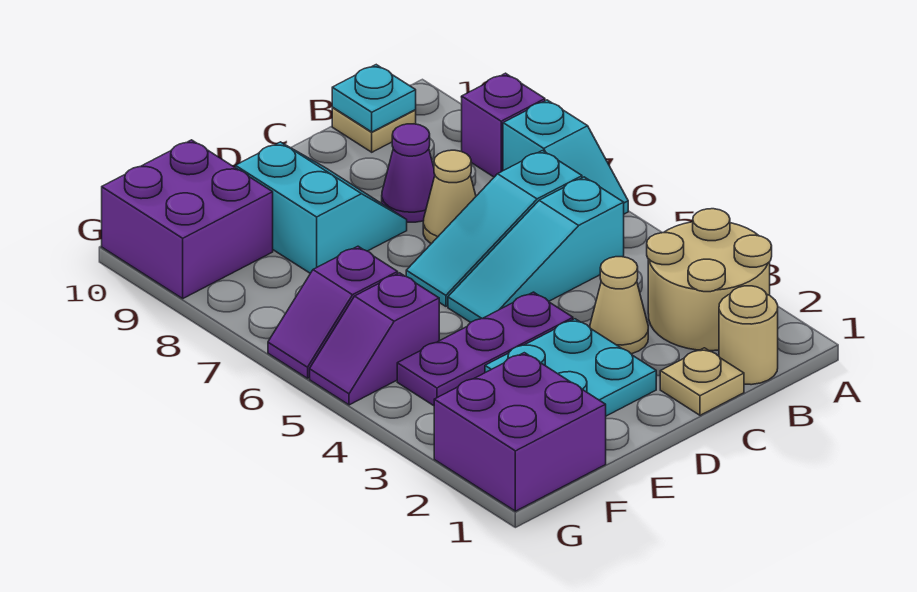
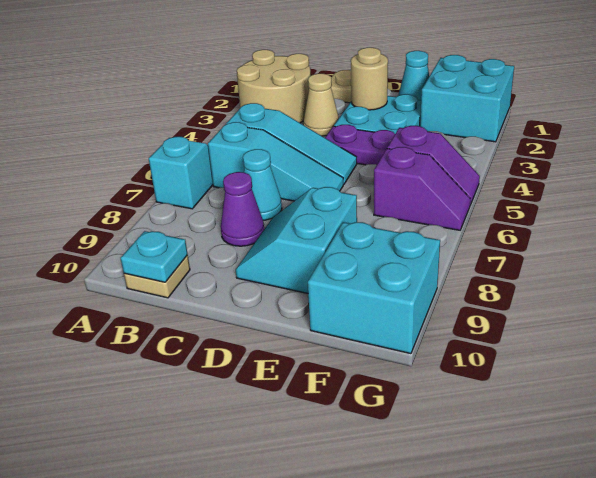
purple 1x1 brick [462,73,545,177] -> none
tan 1x1 round brick [719,286,778,385] -> tan 1x1 round brick moved to [351,48,388,110]
tan 1x1 cone [423,150,476,244] -> cyan 1x1 cone [243,149,282,220]
none -> cyan 1x1 cone [398,51,429,100]
purple 2x2 brick [434,353,606,511] -> cyan 2x2 brick [420,55,514,142]
purple 2x2 brick [102,140,273,298] -> cyan 2x2 brick [308,222,440,354]

